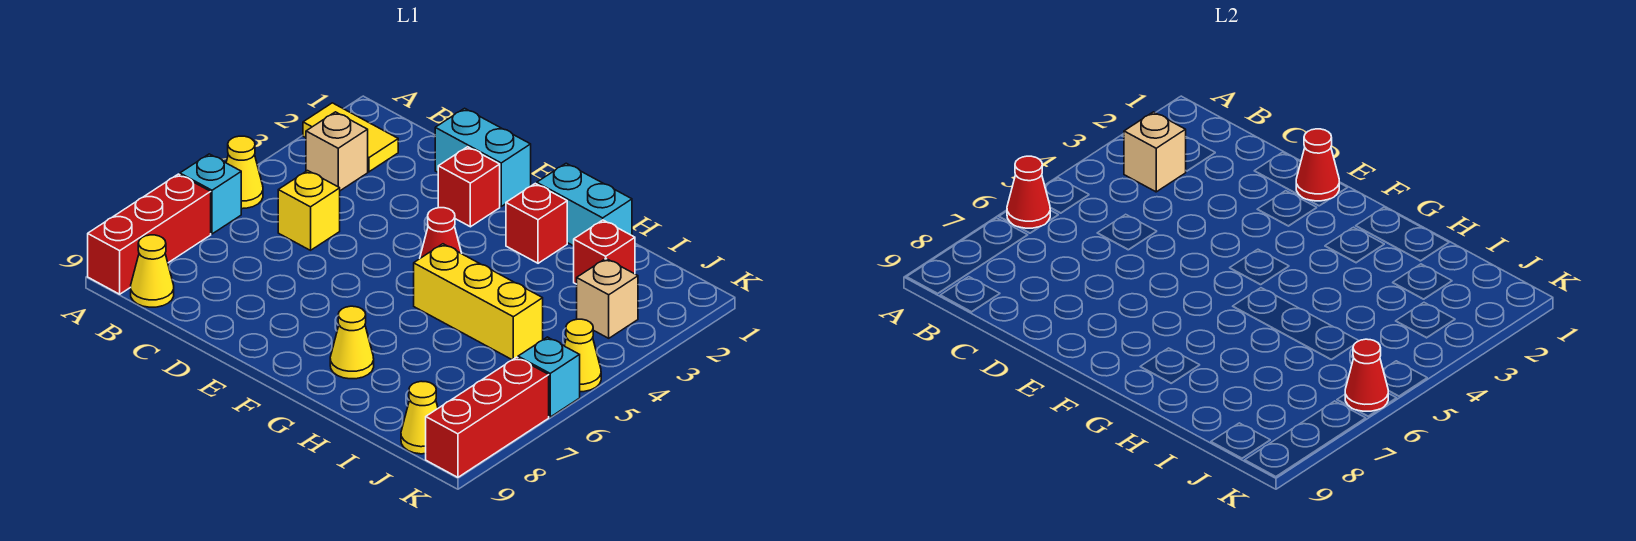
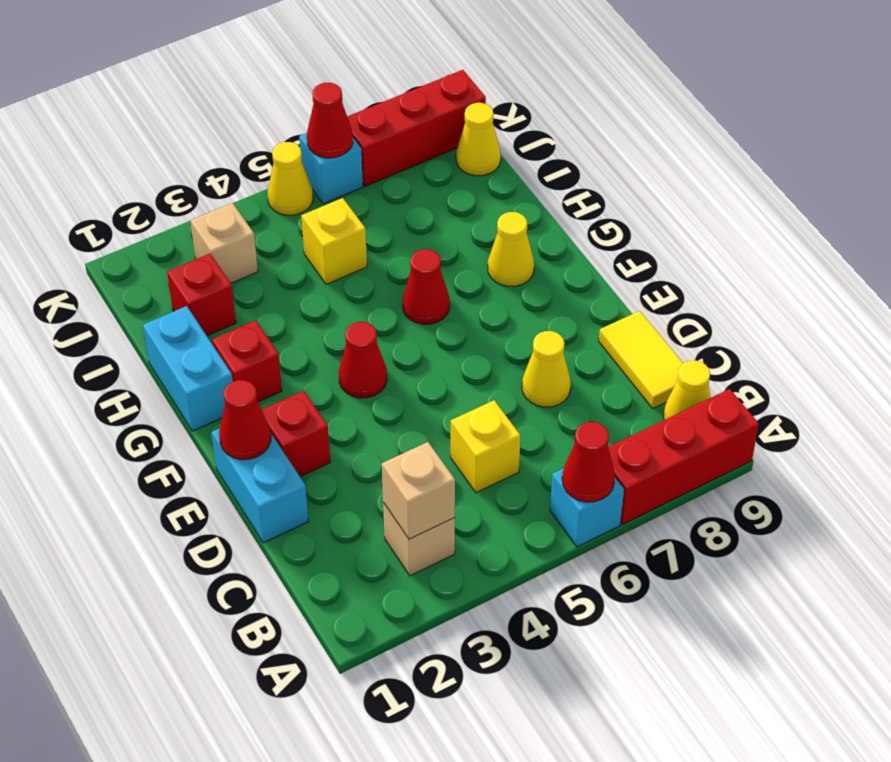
yellow 1x2 tile [303,103,398,172] -> yellow 1x2 tile moved to [599,311,683,408]
yellow 1x1 cone [226,136,263,209] -> yellow 1x1 cone moved to [522,331,571,407]
yellow 1x3 brick [414,244,543,360] -> yellow 1x1 brick [301,198,367,284]
none -> red 1x1 cone [403,249,450,324]

